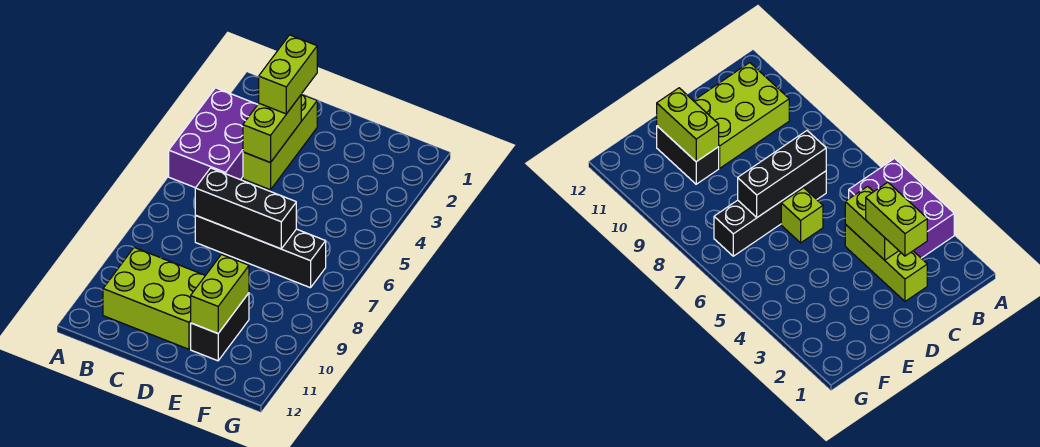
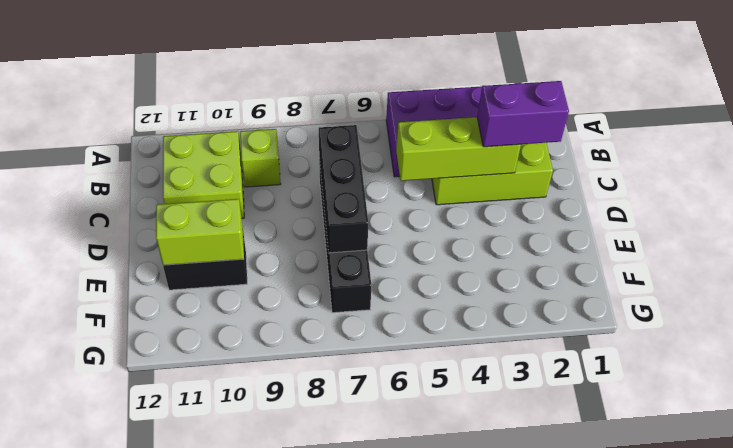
lime 2x3 brick [103,247,205,349] -> lime 2x2 brick [163,131,244,218]
lime 1x2 brick [259,35,317,114] -> purple 1x2 brick [477,81,569,147]
lime 1x2 brick [243,95,301,163] -> lime 1x3 brick [396,117,521,181]
lime 1x1 brick [781,188,823,243] -> lime 1x1 brick moved to [240,129,281,187]

